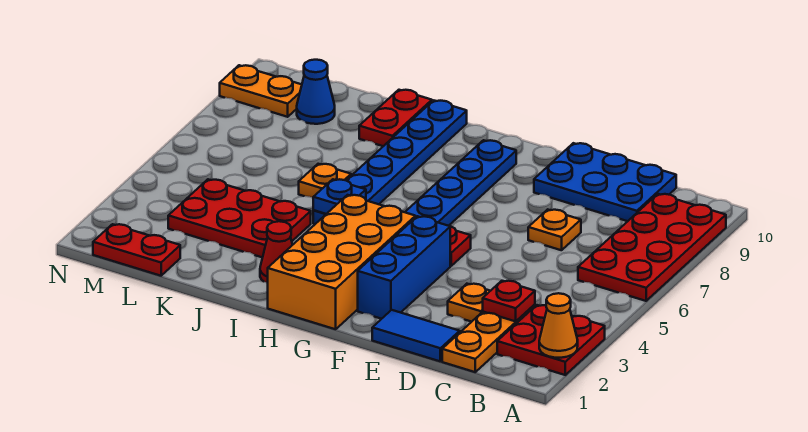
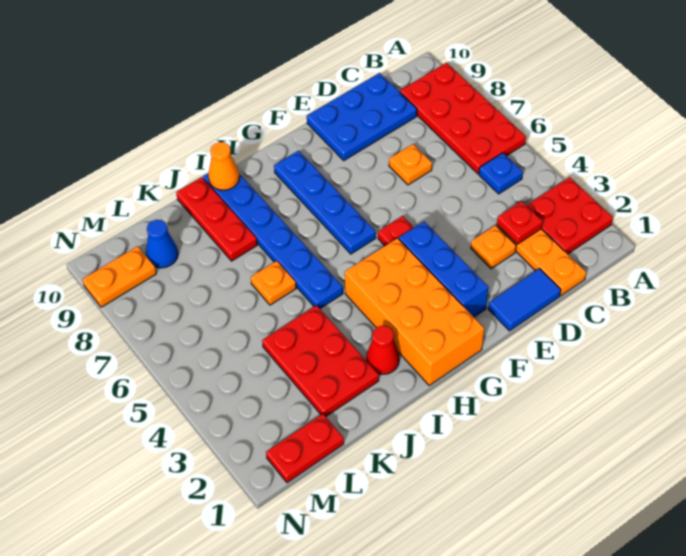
orange 1x1 cone [539,293,578,358] -> orange 1x1 cone moved to [208,142,240,190]
blue 1x1 plate [313,179,366,214] -> blue 1x1 plate moved to [479,153,523,194]
red 2x3 plate [168,179,311,258] -> red 2x3 plate turned to [262,305,379,416]
red 1x2 plate [359,90,432,146] -> red 1x3 plate [176,177,257,261]

